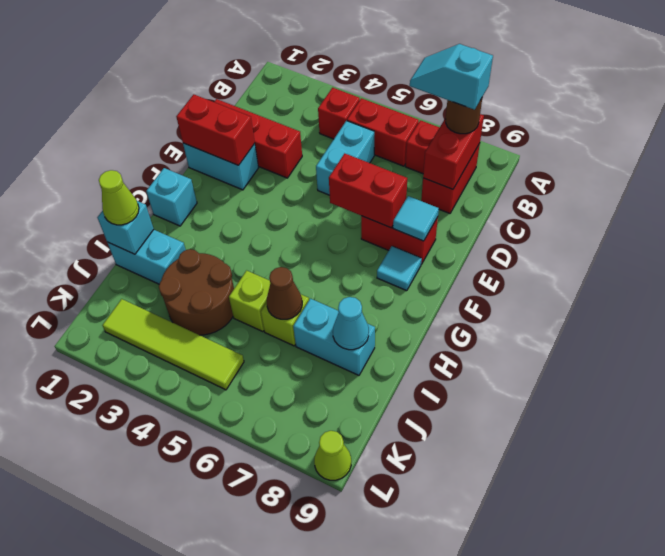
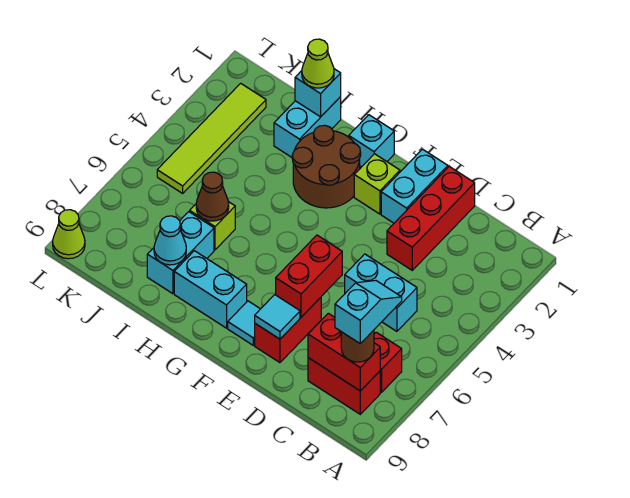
red 1x1 brick [318,87,360,139] -> none
red 1x2 brick [347,98,419,166] -> none
red 1x2 brick [176,94,255,165] -> none
none -> cyan 1x2 brick [174,251,247,328]
brown 2x2 round brick [159,249,234,335] -> brown 2x2 round brick moved to [292,125,361,208]
lime 1x1 brick [229,270,270,332] -> lime 1x1 brick moved to [354,154,400,214]

